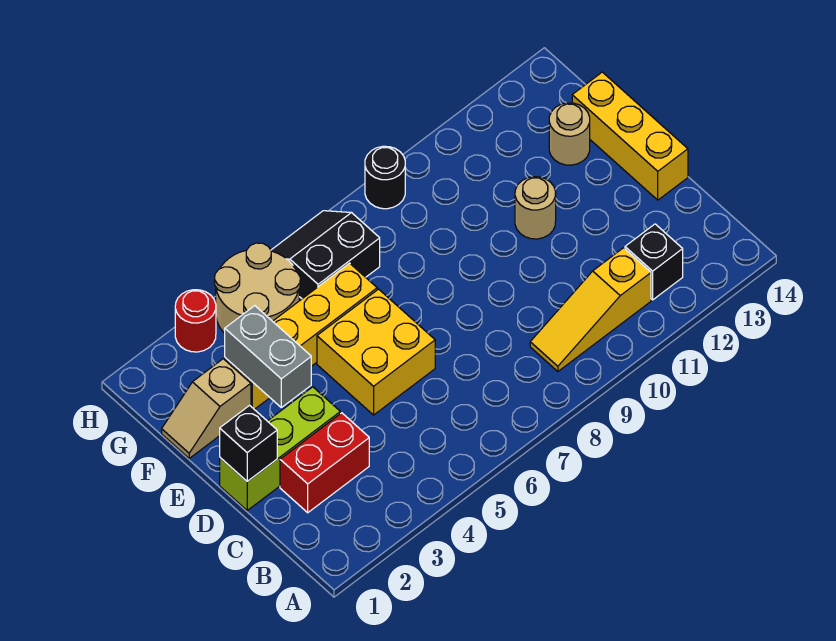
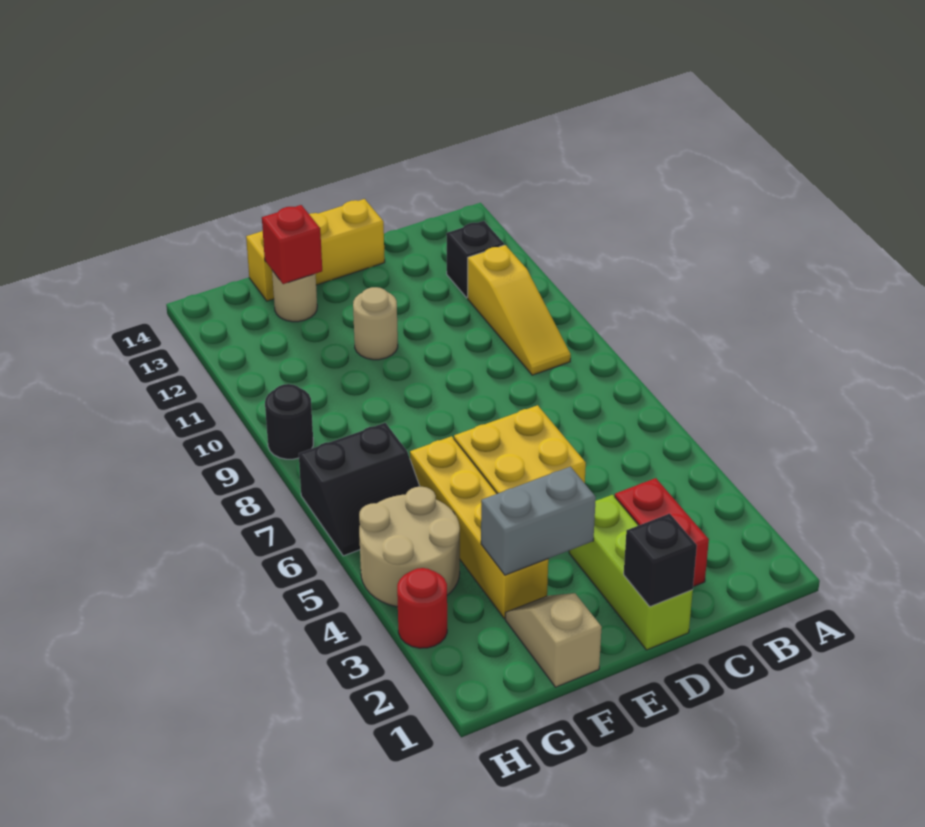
tan 1x2 slope [162,359,251,458] -> tan 1x2 slope turned to [505,593,602,687]
none -> red 1x1 brick [262,205,322,284]
black 2x2 slope [271,211,380,299] -> black 2x2 slope turned to [299,423,420,556]

